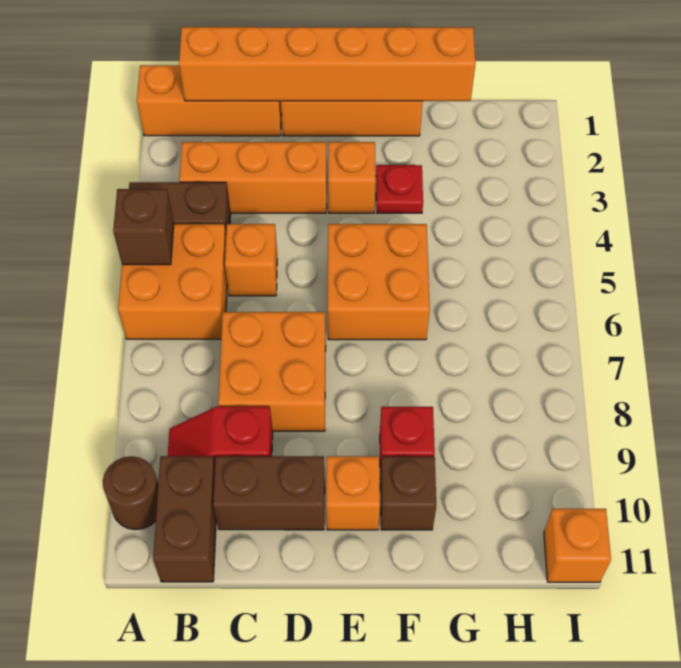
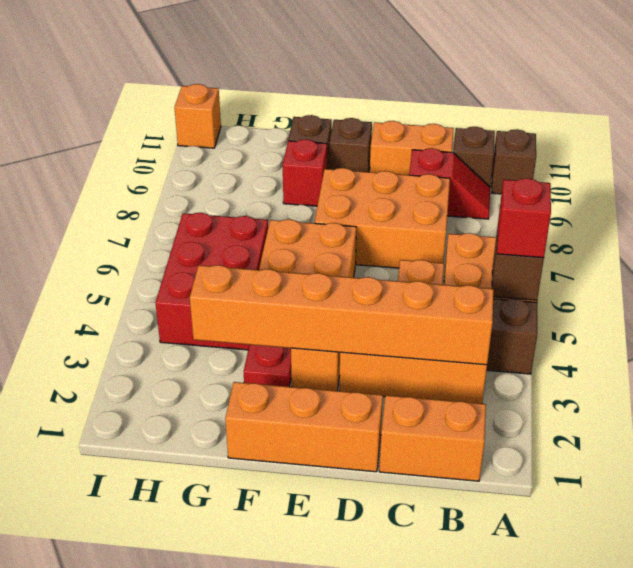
orange 1x3 brick [137,65,281,136] -> orange 1x2 brick [379,395,486,481]
none -> red 1x1 brick [497,178,551,258]
brown 1x1 round brick [103,456,158,530] -> brown 1x1 brick [492,129,536,194]
orange 1x6 brick [179,27,476,101] -> orange 1x6 brick moved to [190,265,494,365]
brown 1x2 brick [153,456,216,582] -> brown 1x1 brick [453,127,495,187]
orange 2x2 brick [218,312,326,431] -> orange 2x3 brick [314,168,450,268]
brown 1x2 brick [213,456,325,530] -> orange 1x2 brick [370,121,454,175]
orange 1x1 brick [326,456,380,530] -> brown 1x1 brick [329,118,372,172]
none -> red 2x3 brick [155,213,268,350]

